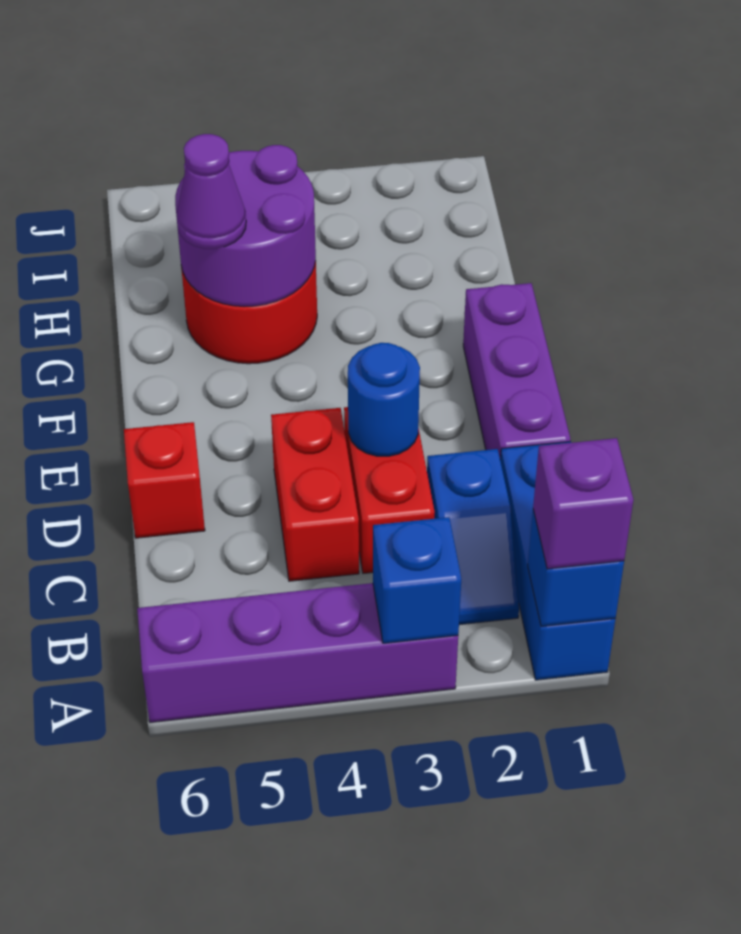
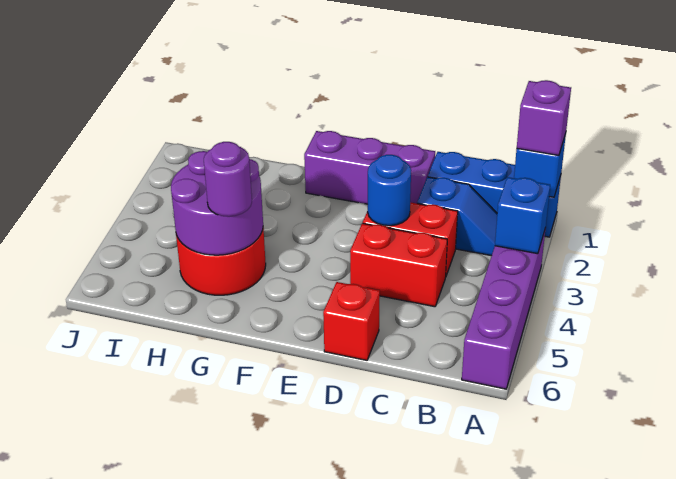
purple 1x1 cone [177,134,246,249] -> purple 1x1 round brick [204,142,252,217]

